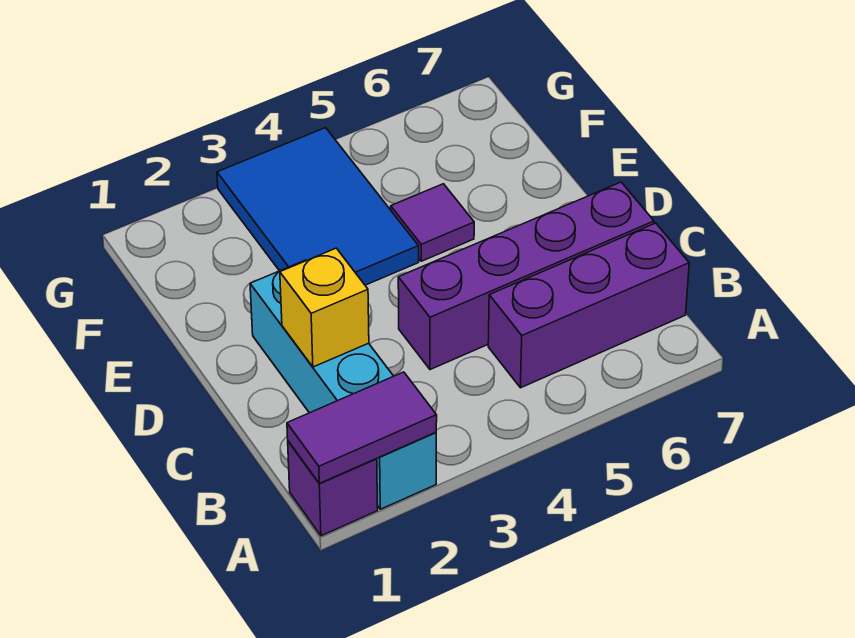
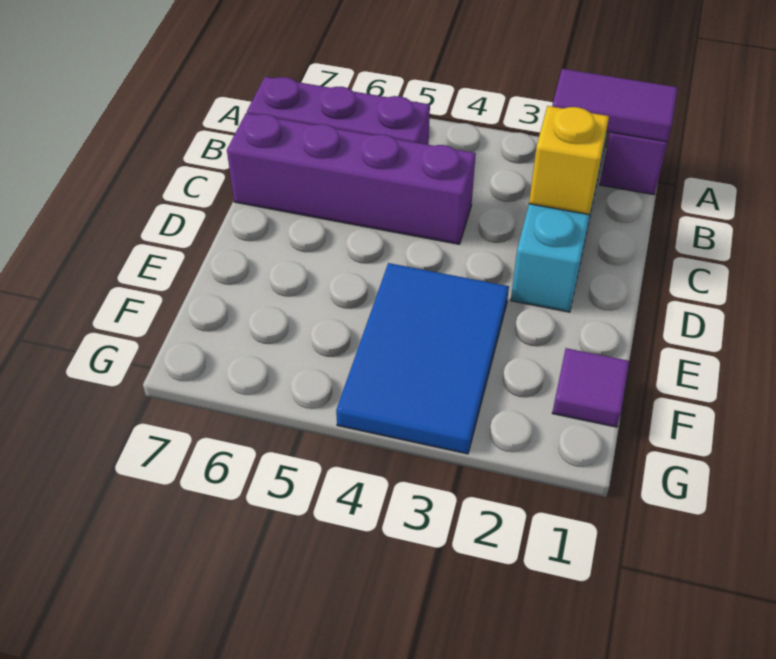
purple 1x1 tile [391,184,474,261] -> purple 1x1 tile moved to [552,348,629,427]

